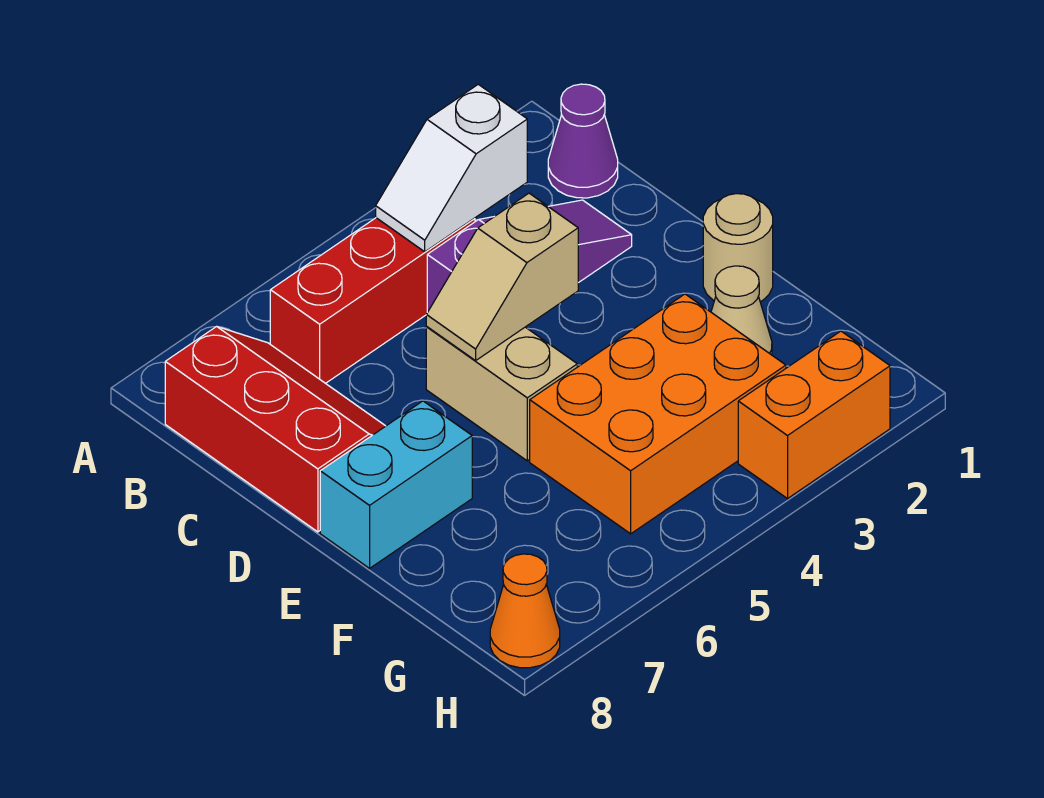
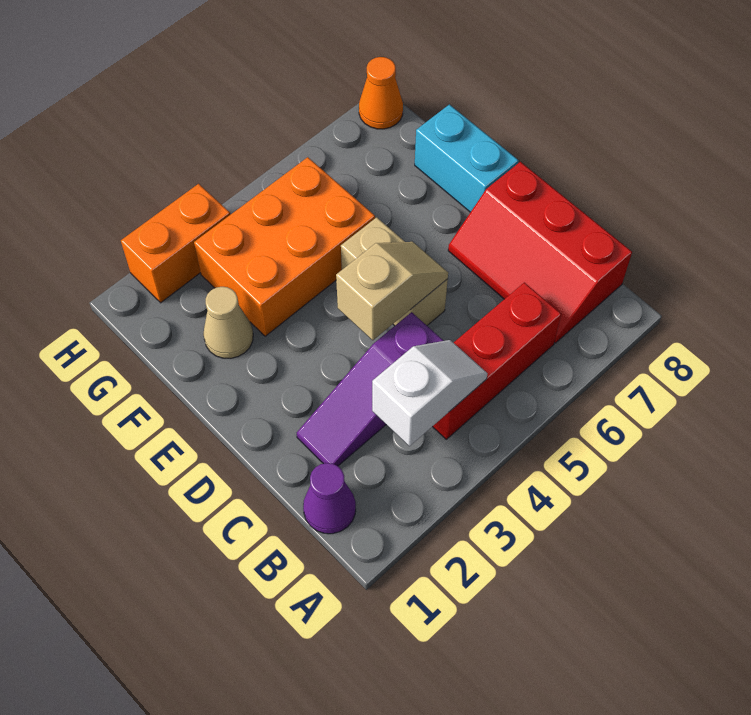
tan 1x1 round brick [703,194,773,302] -> none
cyan 1x2 brick [320,401,472,568] -> cyan 1x2 brick turned to [415,104,519,212]

